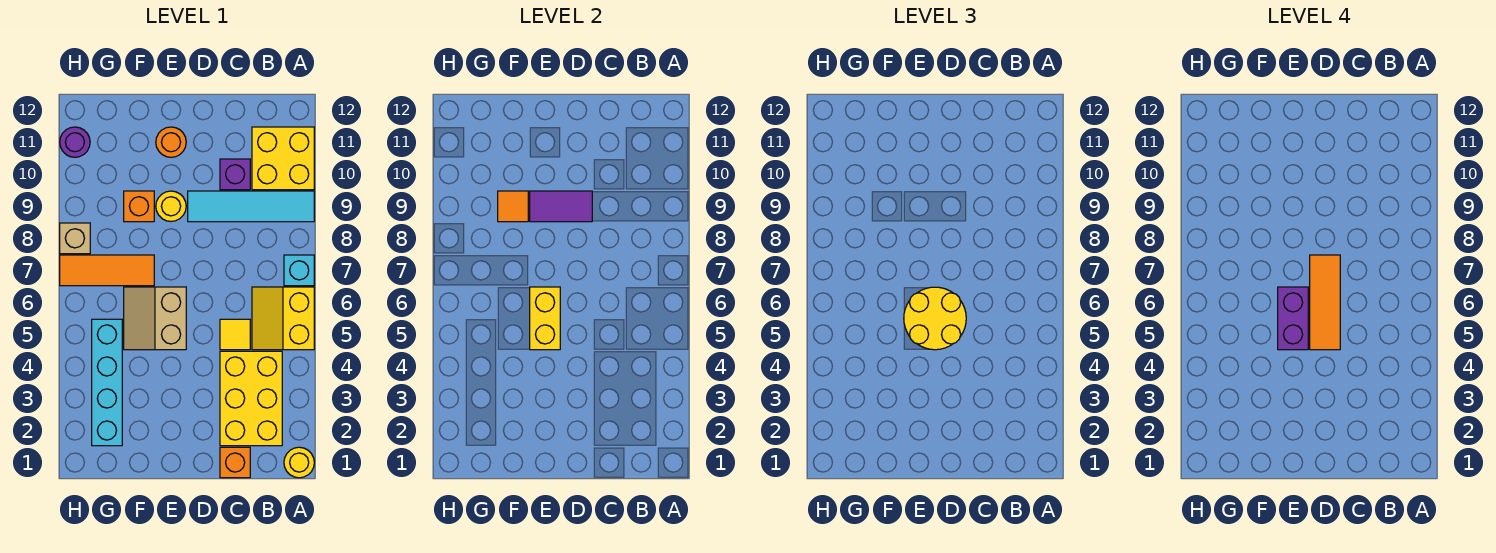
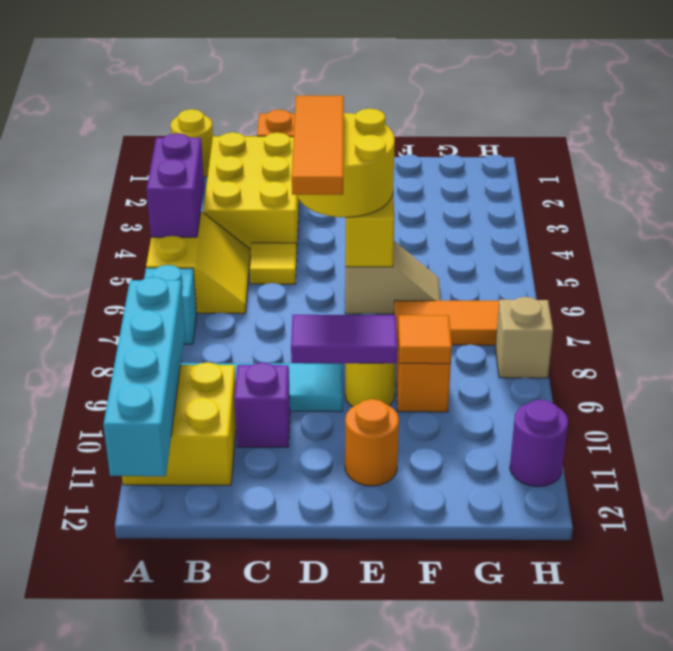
tan 2x2 slope [124,287,186,350] -> tan 1x2 slope [345,241,440,314]
purple 1x2 brick [1278,287,1308,350] -> purple 1x2 brick moved to [147,133,204,237]
cyan 1x4 brick [92,319,122,446] -> cyan 1x4 brick moved to [103,277,185,476]

